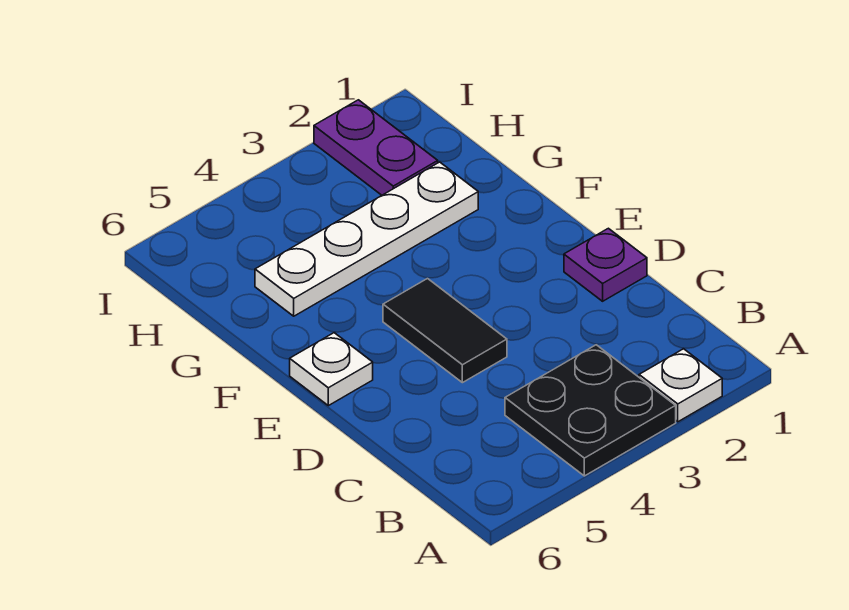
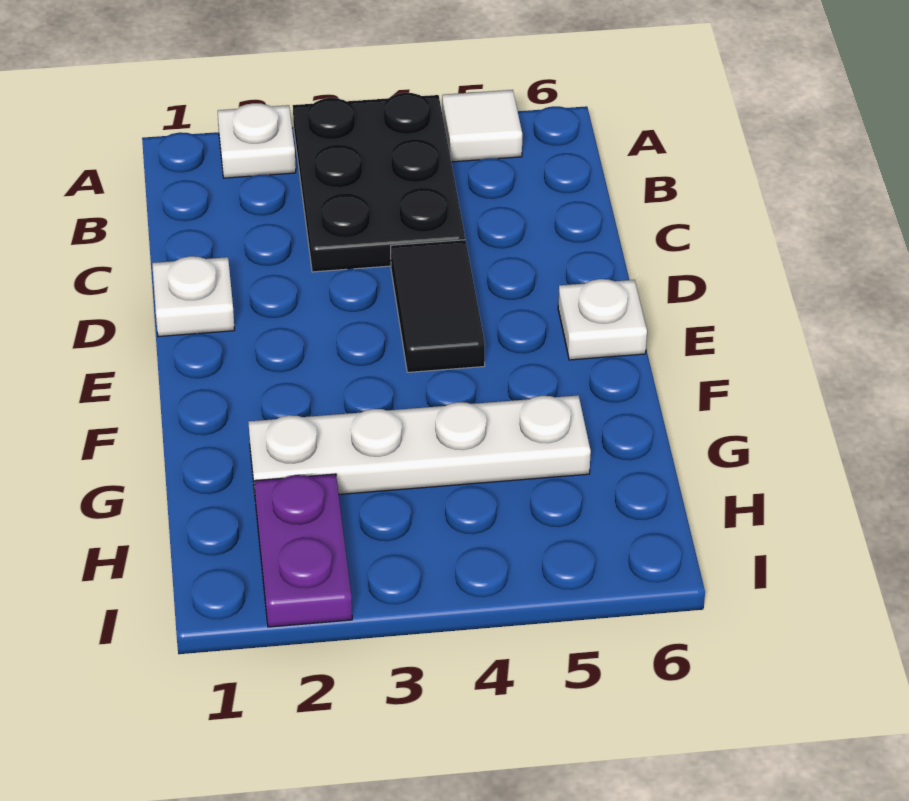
black 2x2 plate [505,345,676,476] -> black 2x3 plate [293,93,465,272]
none -> white 1x1 tile [442,90,522,162]
purple 1x1 plate [564,228,647,301] -> white 1x1 plate [152,256,235,337]

